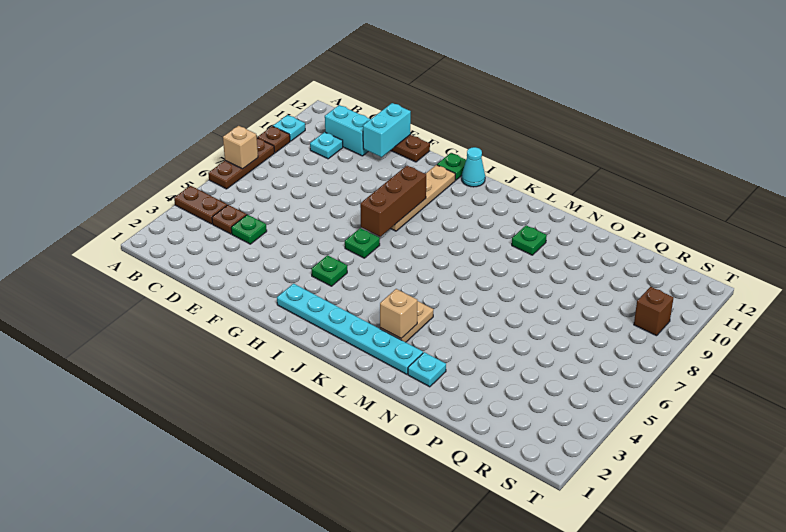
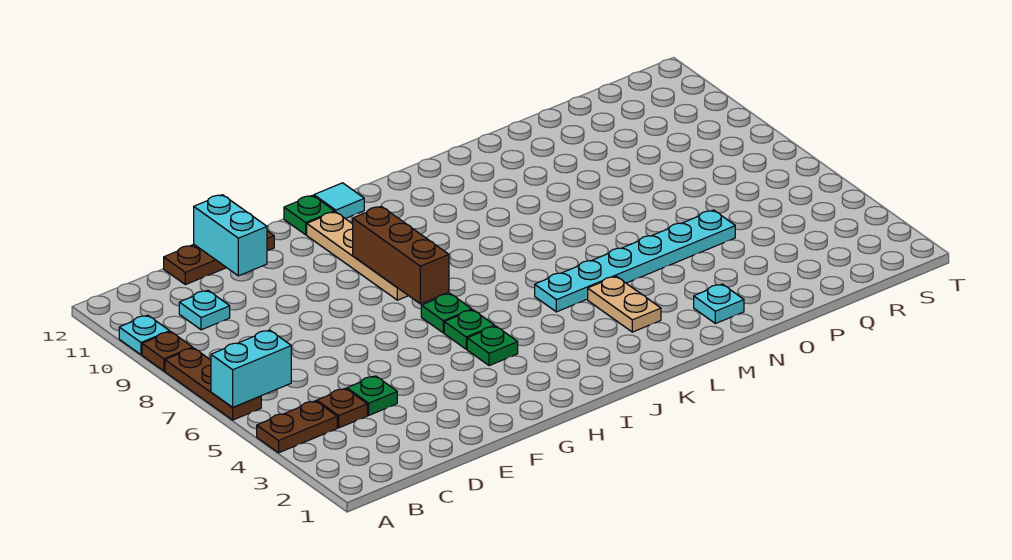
tan 1x1 brick [223,126,258,169] -> none
cyan 1x2 brick [325,105,370,156] -> cyan 1x2 brick moved to [211,330,291,407]
cyan 1x6 plate [277,284,423,374] -> cyan 1x6 plate moved to [535,210,735,312]
cyan 1x1 cone [462,147,485,187] -> cyan 1x1 tile [314,183,364,219]
tan 1x1 brick [380,289,417,338] -> none
green 1x1 plate [512,225,547,255] -> green 1x1 plate moved to [444,310,495,349]
brown 1x1 brick [634,287,673,336] -> none

